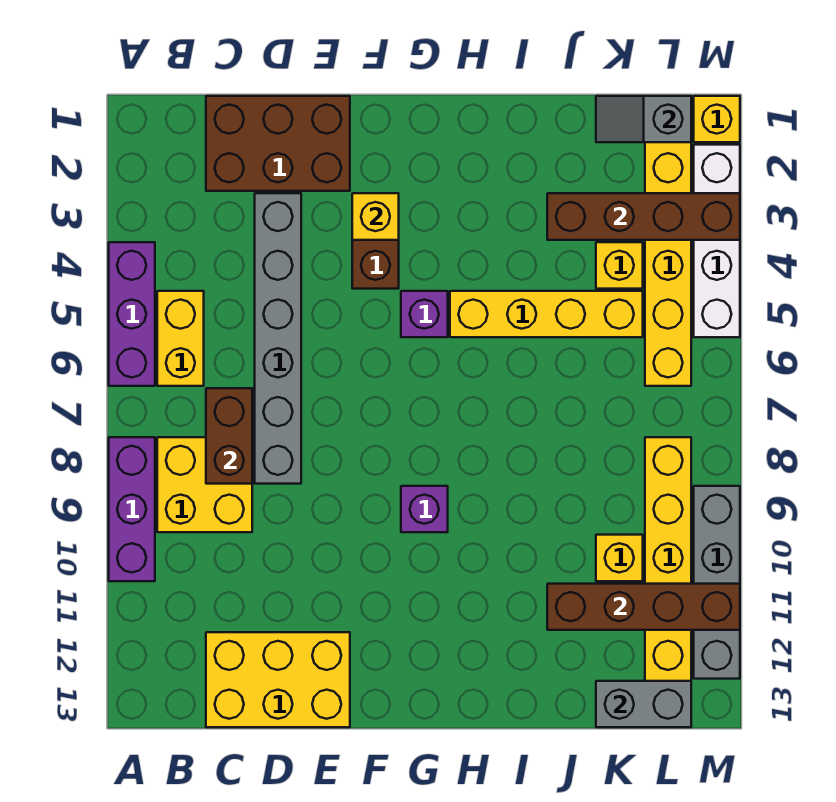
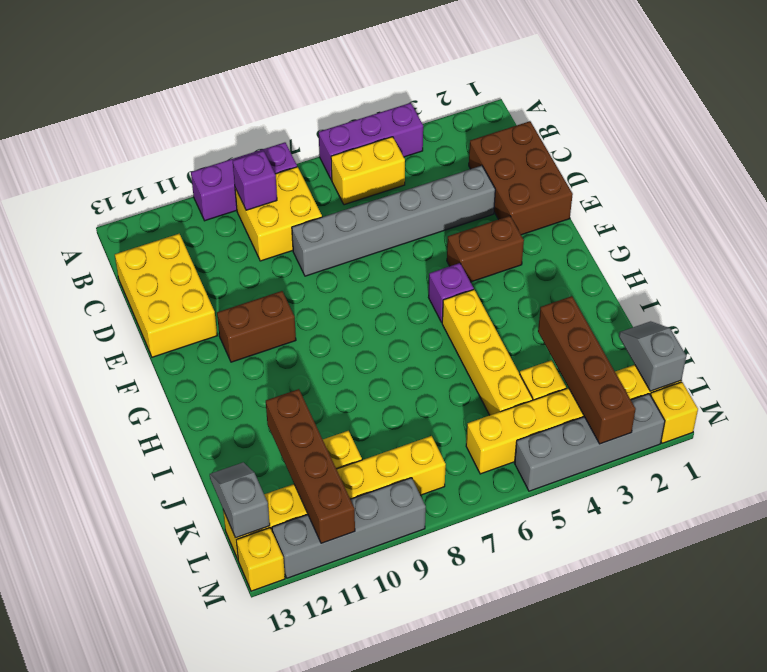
brown 1x2 brick [206,388,252,484] -> brown 1x2 brick moved to [217,291,296,362]
yellow 1x1 brick [352,193,399,240] -> yellow 1x1 brick moved to [236,528,285,591]
purple 1x1 brick [401,486,448,532] -> purple 1x1 brick moved to [233,151,277,210]
grey 1x2 brick [596,681,691,727] -> grey 1x2 slope [210,462,270,538]
white 1x4 brick [694,145,740,337] -> grey 1x4 brick [515,394,665,491]

